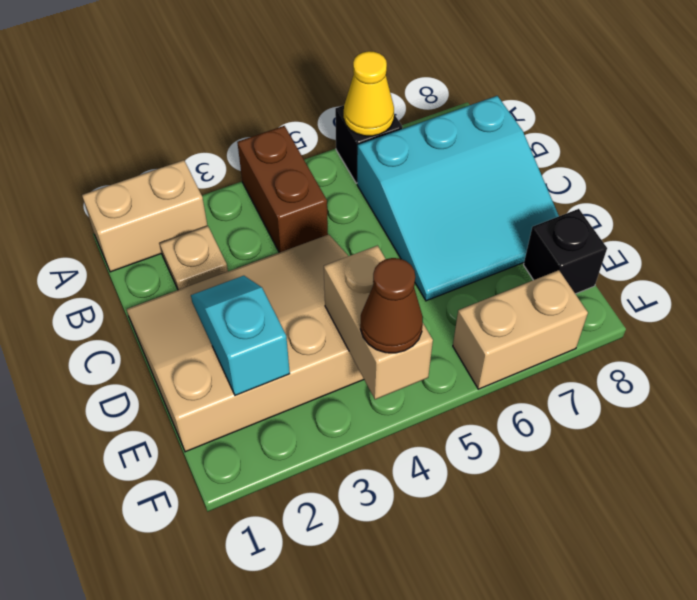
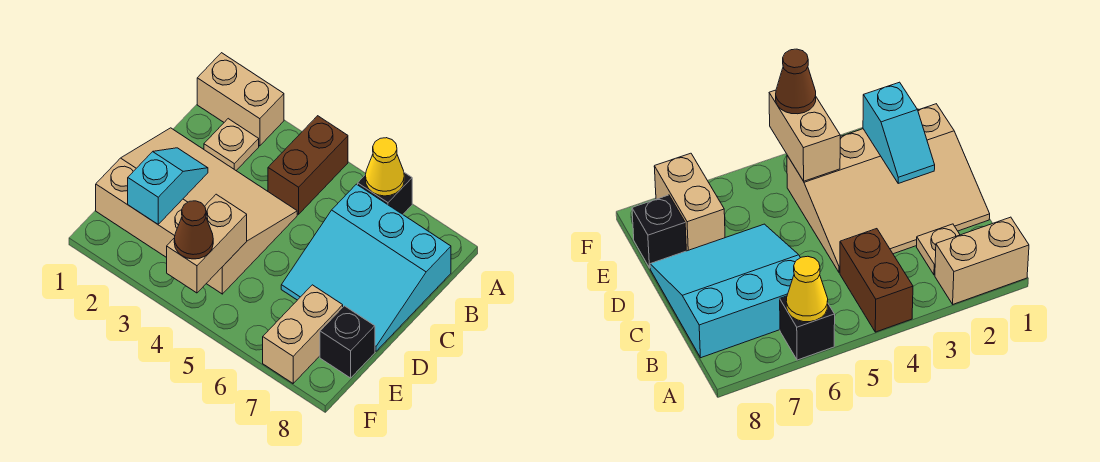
tan 1x2 brick [453,270,588,389] -> tan 1x2 brick turned to [263,285,343,383]

